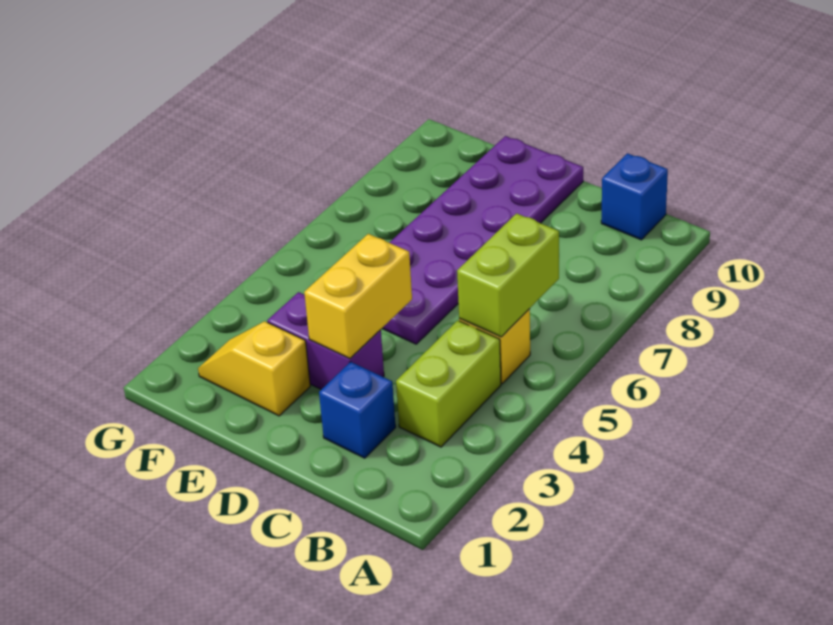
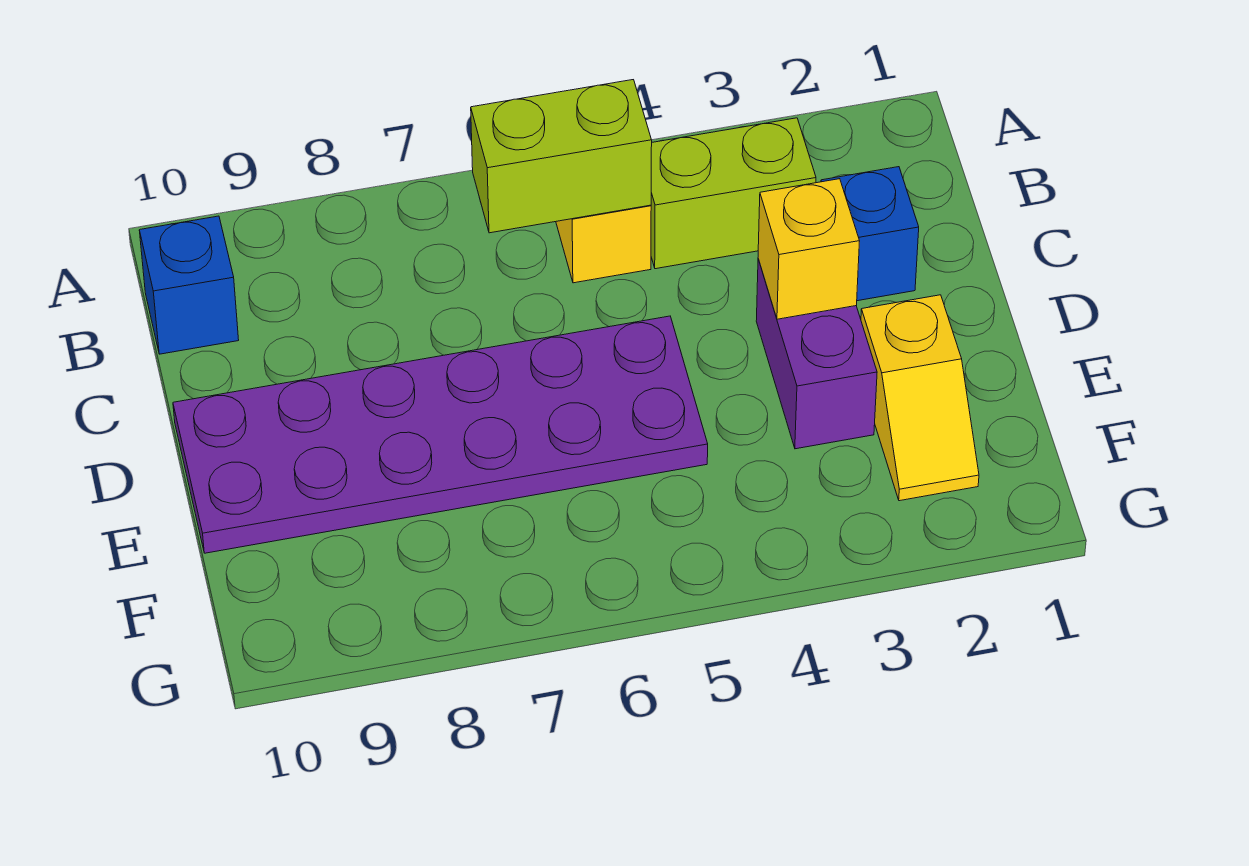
yellow 1x2 brick [304,234,412,358] -> yellow 1x1 brick [758,179,860,319]

